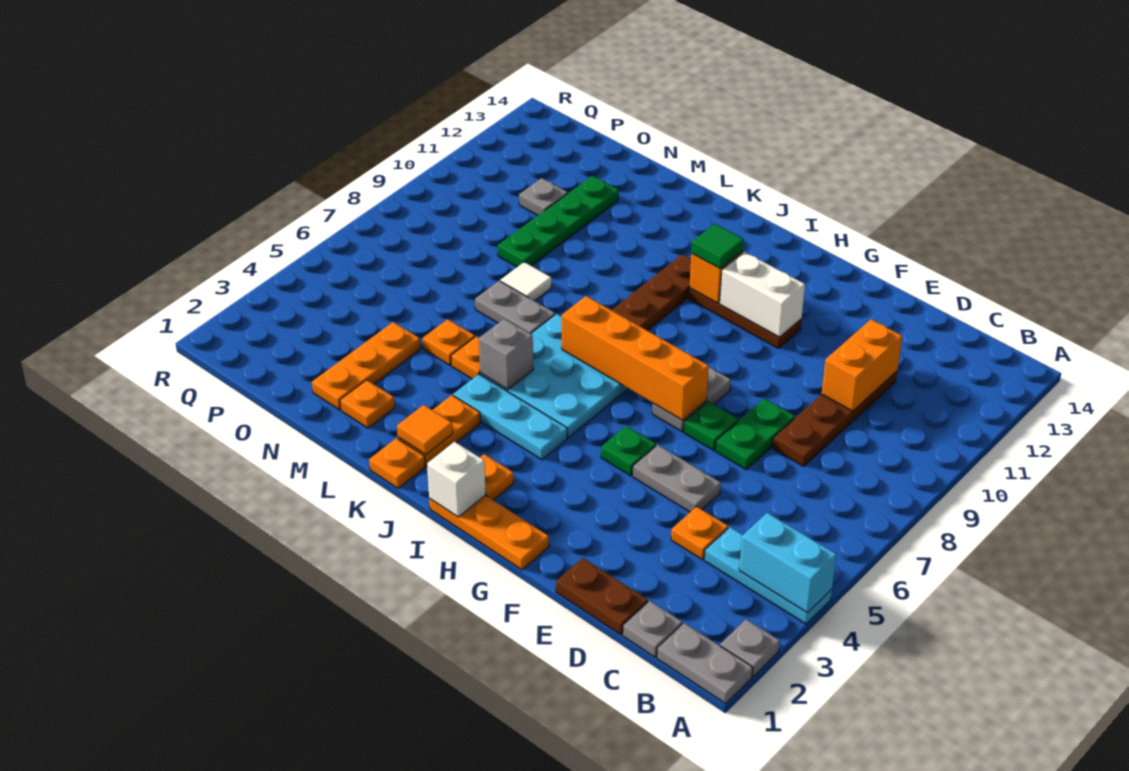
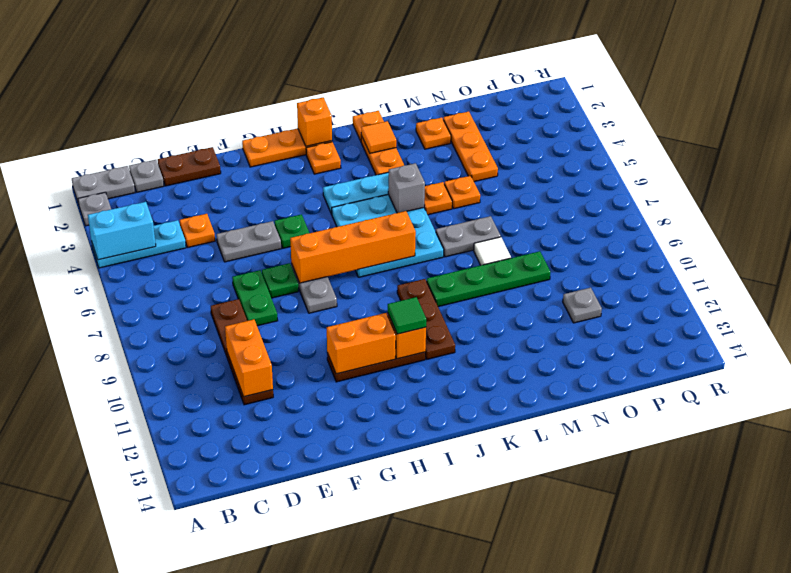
white 1x2 brick [720,252,805,337] -> orange 1x2 brick [327,313,396,374]
white 1x1 brick [427,442,486,517] -> orange 1x1 brick [297,98,332,146]
green 1x4 plate [498,176,619,267] -> green 1x4 plate turned to [427,251,550,307]

